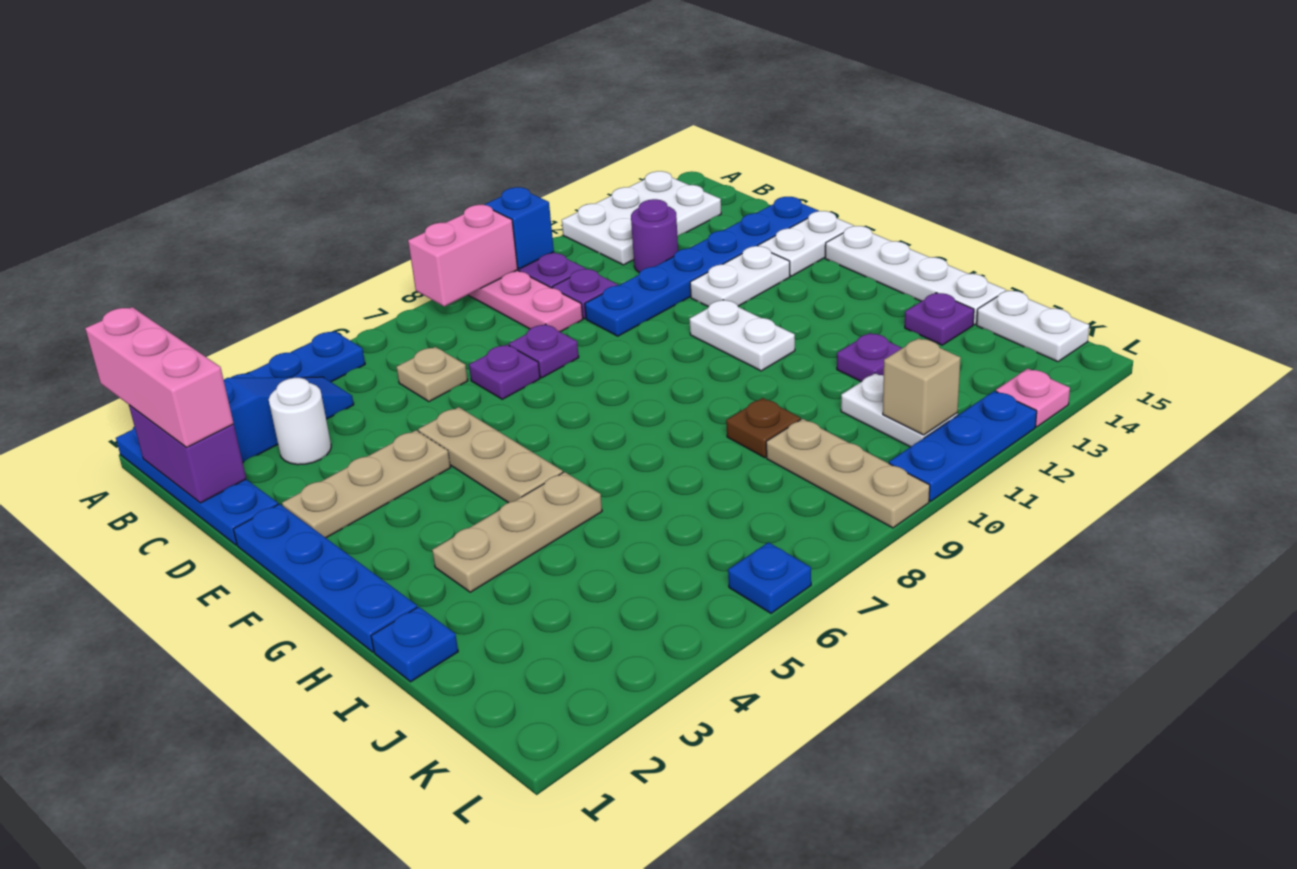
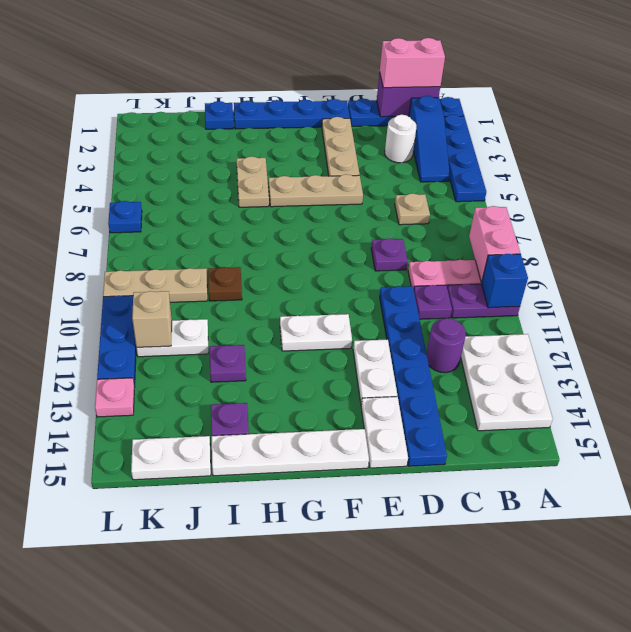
pink 1x3 brick [85,307,234,448] -> pink 1x2 brick [380,38,445,88]
purple 1x1 plate [469,345,540,399] -> none
tan 1x3 plate [432,472,602,592] -> tan 1x2 plate [237,156,269,207]

